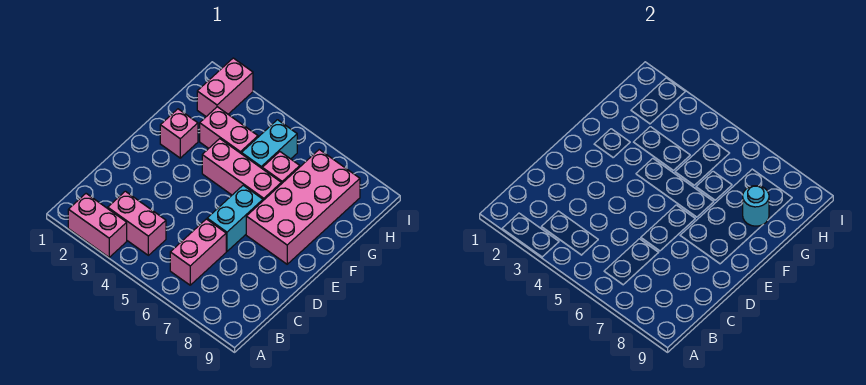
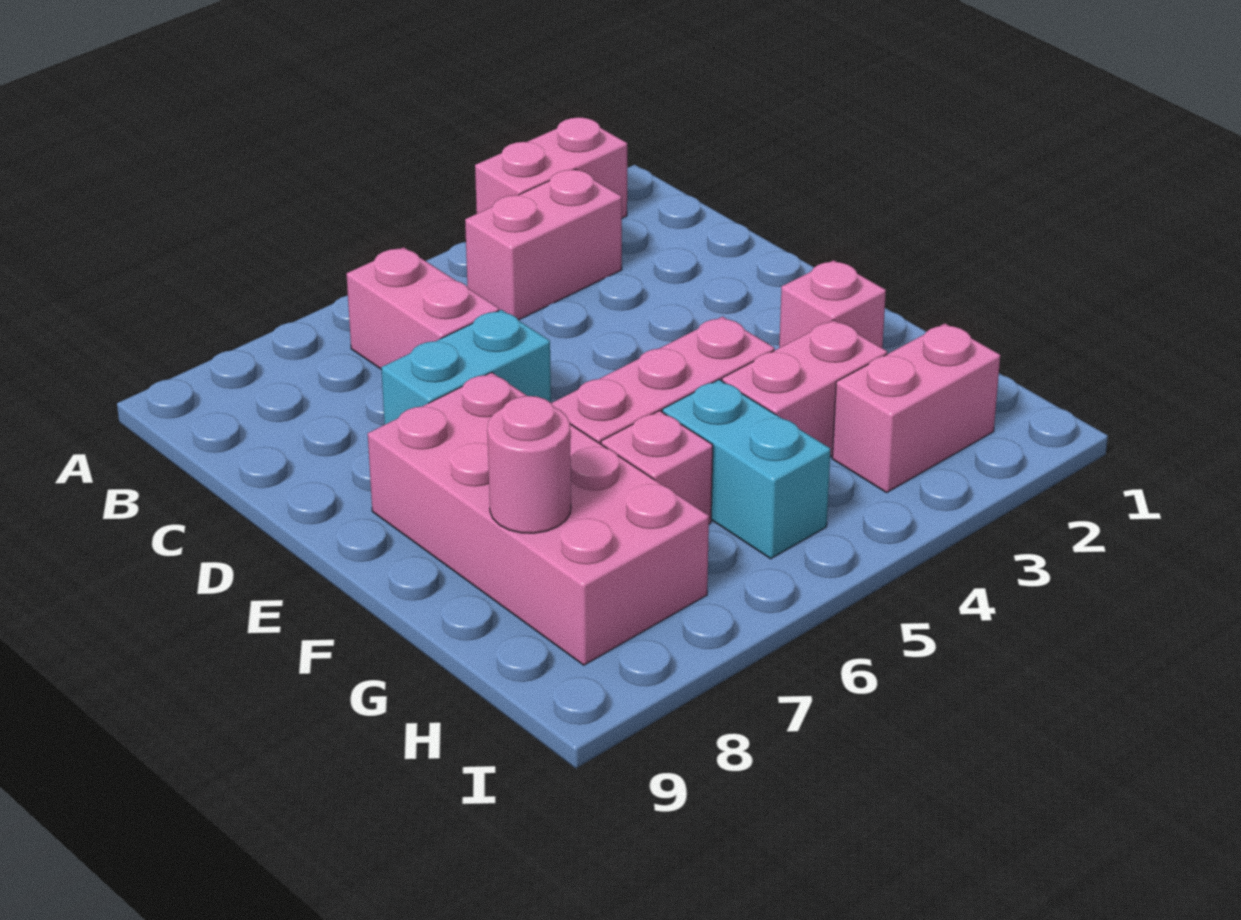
cyan 1x2 brick [207,185,263,251] -> cyan 1x2 brick turned to [381,310,551,424]
cyan 1x1 round brick [743,186,769,226] -> pink 1x1 round brick [487,396,571,533]
pink 1x2 brick [197,58,253,117] -> pink 1x2 brick turned to [832,324,1000,493]

